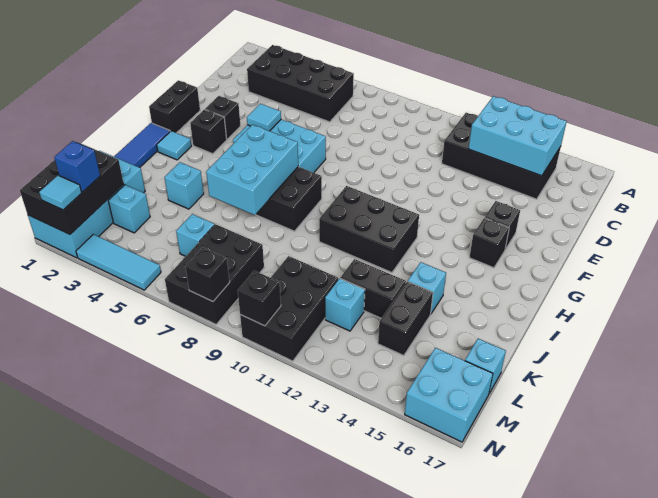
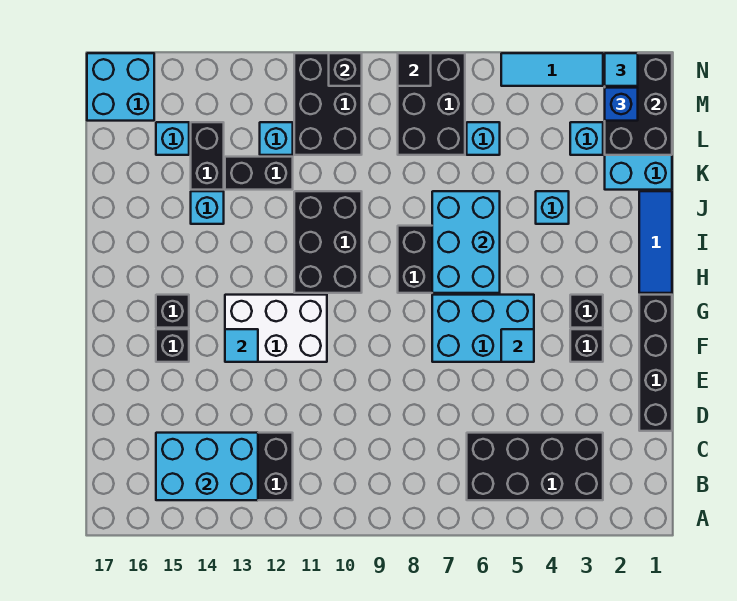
black 1x2 brick [149,80,200,133] -> black 1x4 brick [639,295,672,431]
none -> white 2x3 brick [225,295,327,362]
cyan 1x1 tile [157,131,192,160] -> cyan 1x1 tile moved to [225,329,258,362]
black 2x3 brick [319,186,419,272] -> black 2x3 brick turned to [294,191,362,293]
cyan 1x1 brick [465,339,506,393] -> cyan 1x1 brick moved to [156,122,189,155]
black 1x1 brick [185,248,230,302] -> black 1x1 tile [398,53,431,86]

